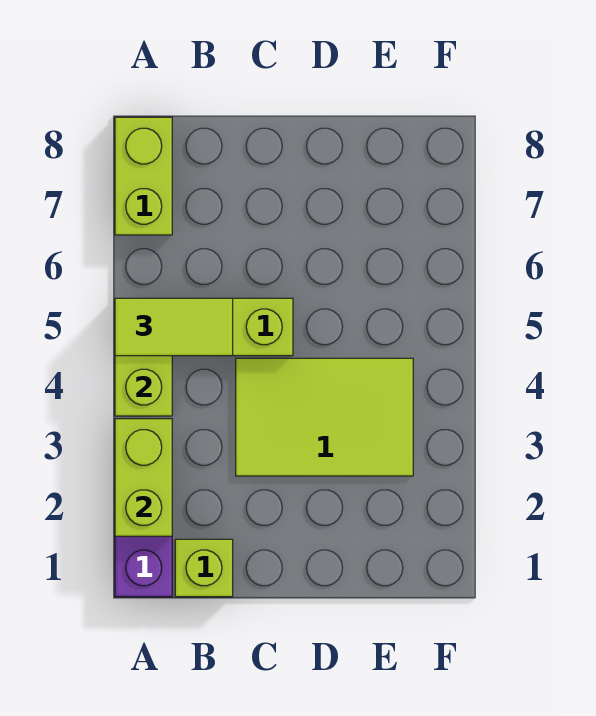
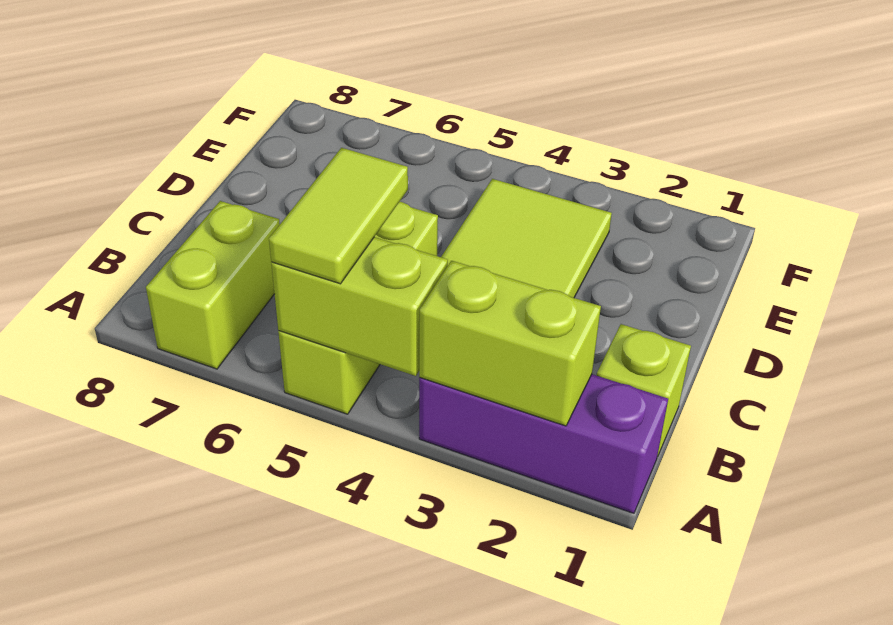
lime 1x2 brick [115,117,172,235] -> lime 1x2 brick turned to [146,201,280,369]

